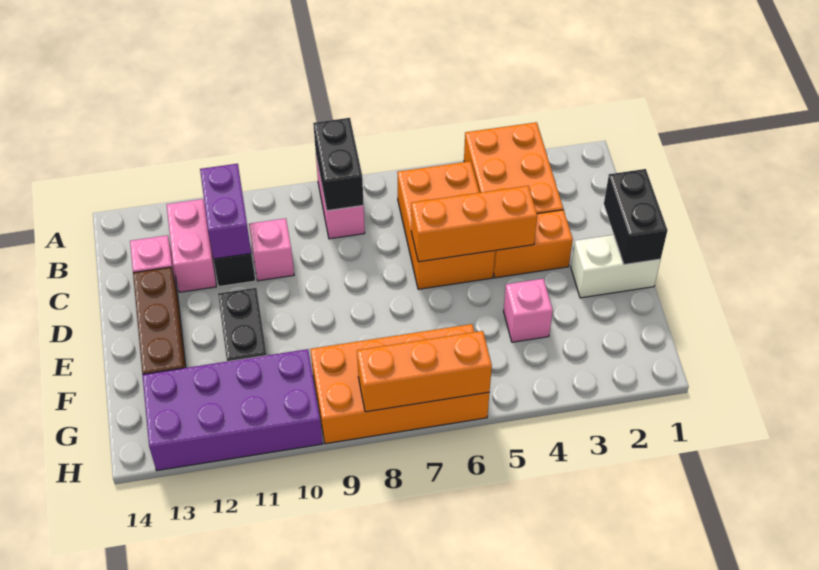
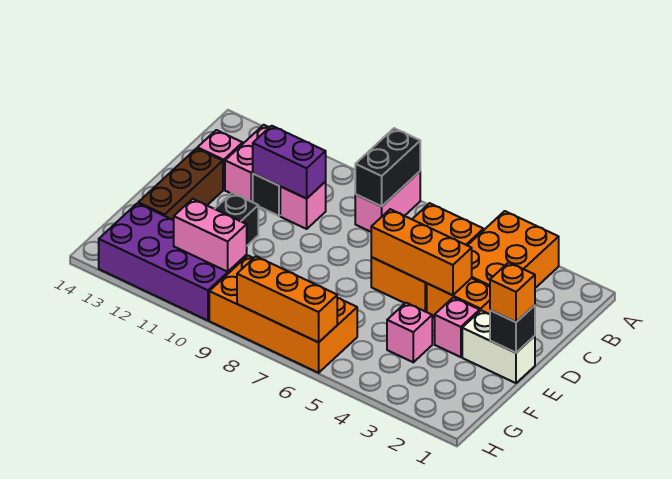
purple 1x2 brick [200,164,251,259] -> purple 1x2 brick turned to [253,126,326,199]
black 1x2 brick [604,169,667,265] -> black 1x1 brick [490,305,535,353]
none -> orange 1x1 brick [490,262,535,322]
none -> pink 1x1 brick [435,297,480,357]
none -> pink 1x2 brick [174,199,247,272]

